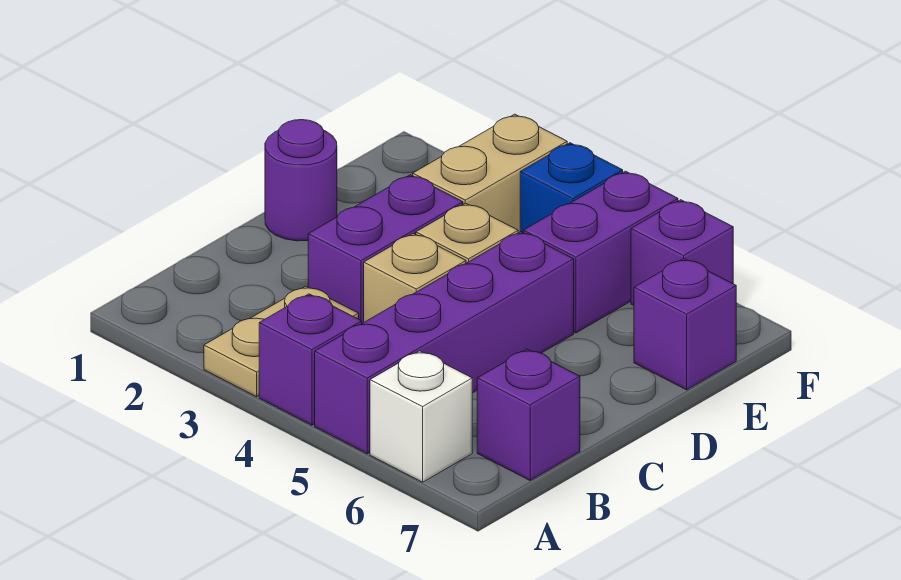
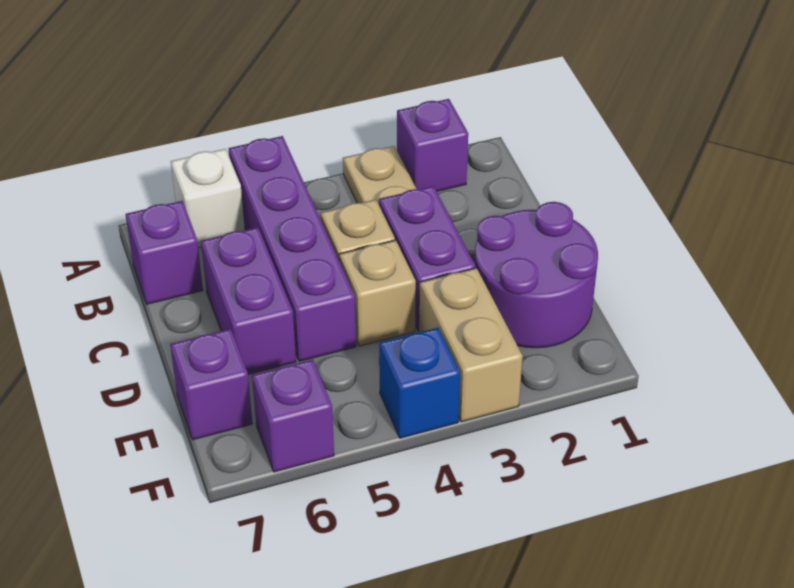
purple 1x1 brick [259,294,362,425] -> purple 1x1 brick moved to [397,99,468,191]
purple 1x1 round brick [265,120,337,241] -> purple 2x2 round brick [475,202,598,348]
purple 1x2 brick [523,171,678,333] -> purple 1x2 brick moved to [201,227,296,374]

